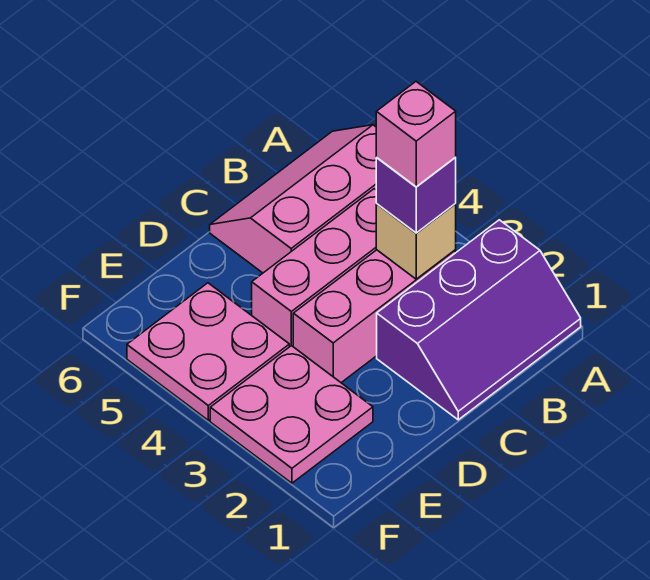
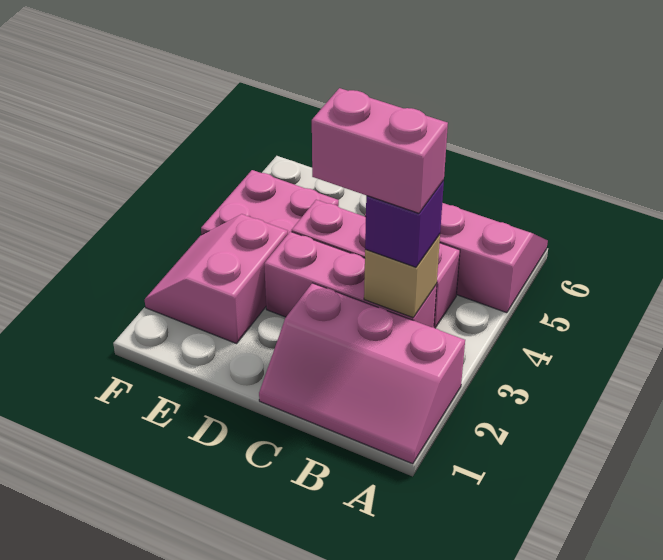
purple 2x3 slope [377,220,581,420] -> pink 2x3 slope [259,283,465,464]
pink 1x1 brick [376,82,456,187] -> pink 1x2 brick [312,88,448,213]
pink 2x2 plate [210,346,373,483] -> pink 2x2 slope [145,214,288,344]

